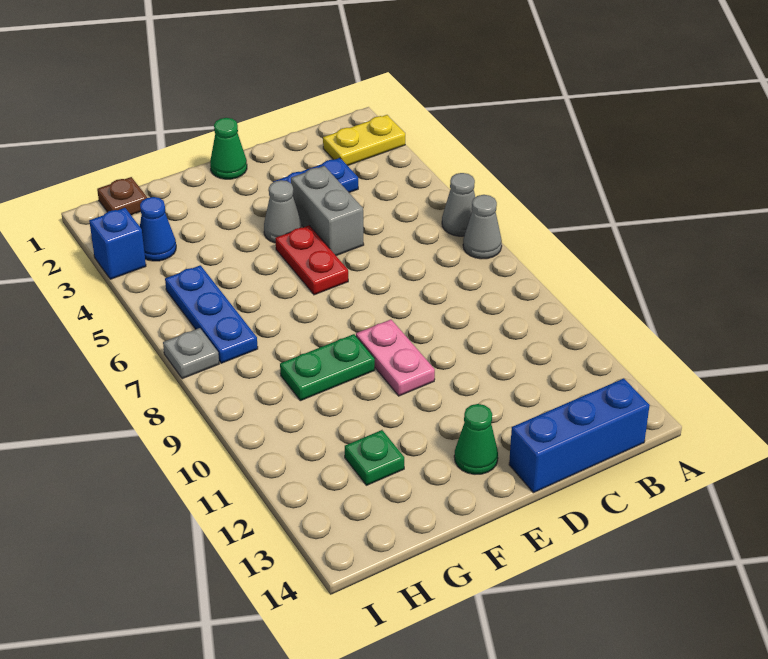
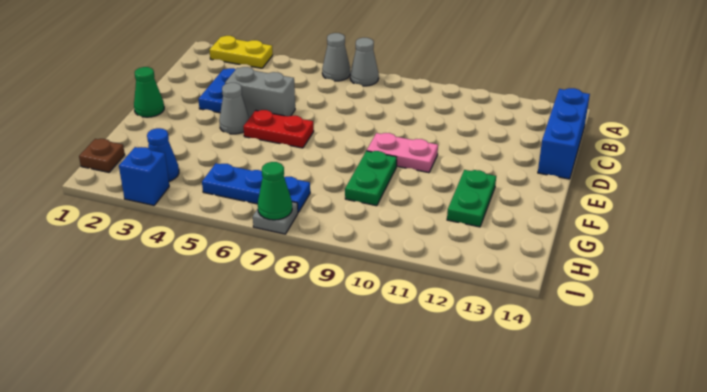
yellow 1x2 plate [323,115,405,166] -> yellow 1x2 plate turned to [209,36,273,68]
green 1x1 cone [454,404,498,474] -> green 1x1 cone moved to [258,162,292,220]
green 1x1 plate [345,430,404,485] -> green 1x2 plate [447,170,496,227]

